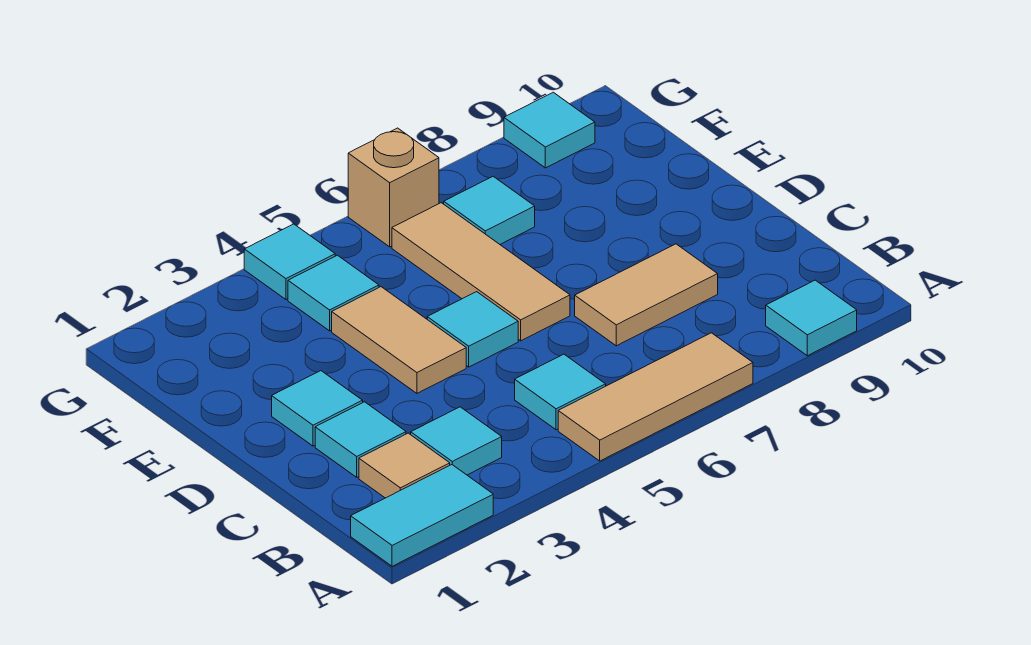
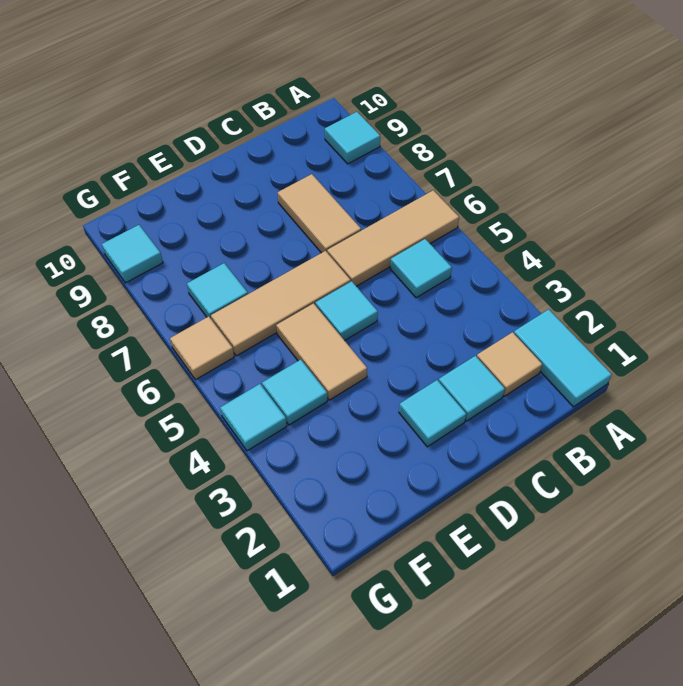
tan 1x3 tile [558,333,753,461] -> tan 1x3 tile turned to [327,190,459,286]
cyan 1x1 tile [411,407,502,475] -> none
tan 1x2 tile [332,287,466,393] -> tan 1x2 tile turned to [276,303,367,400]
tan 1x1 brick [348,128,439,247] -> tan 1x1 tile [170,316,234,380]

